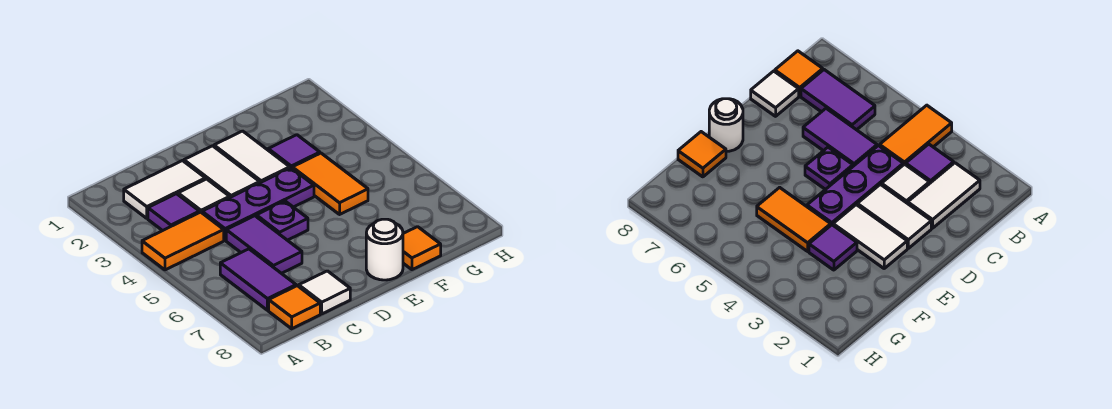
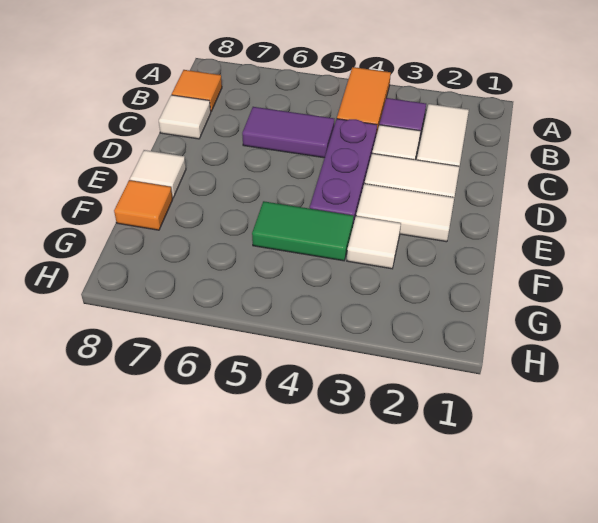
purple 1x2 tile [220,249,296,310] -> none
purple 1x1 plate [256,201,308,240] -> none
white 1x1 round brick [366,219,403,280] -> white 1x1 tile [130,150,186,198]
purple 1x1 tile [268,135,320,168] -> white 1x1 tile [347,216,401,269]
orange 1x2 tile [292,153,368,214] -> green 1x2 tile [252,201,354,261]

